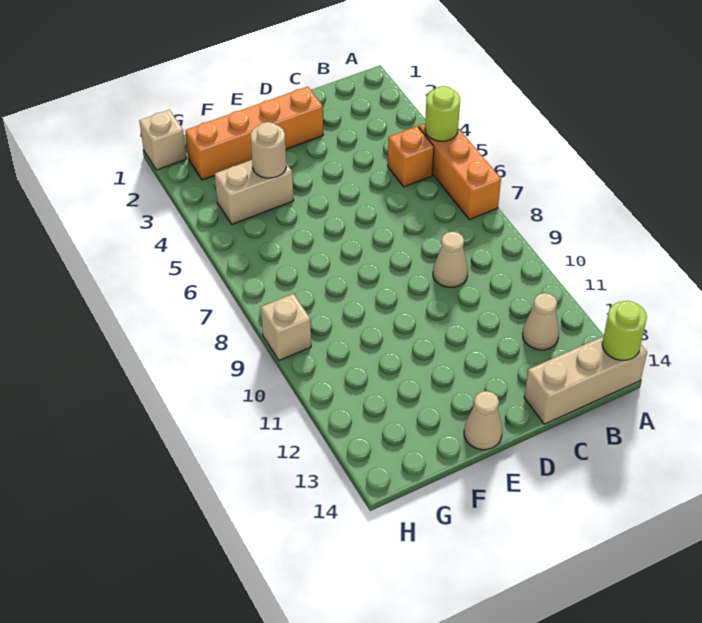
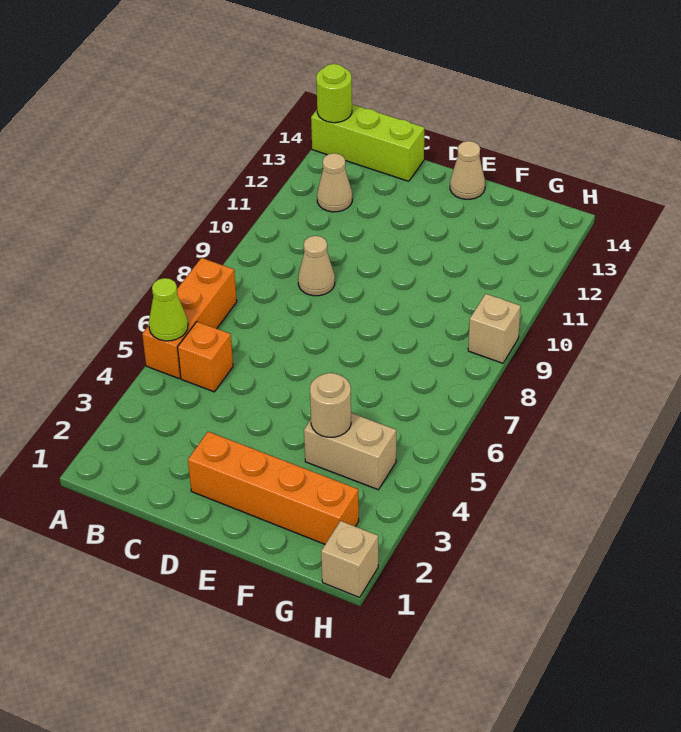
lime 1x1 round brick [425,86,460,141] -> lime 1x1 cone [149,278,188,341]
tan 1x3 brick [524,336,647,424] -> lime 1x3 brick [311,104,425,181]

